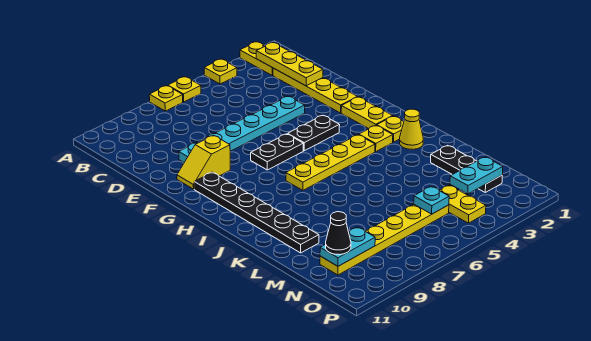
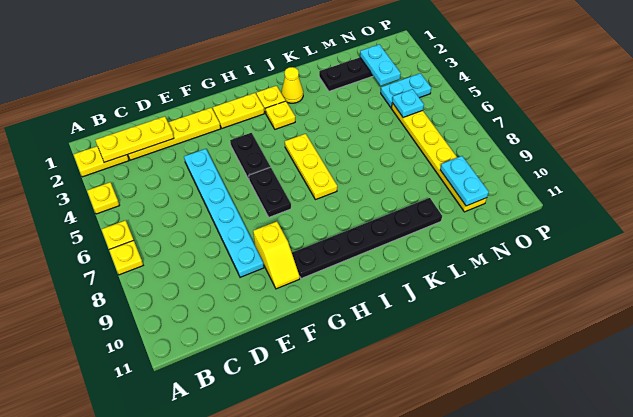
yellow 1x4 plate [286,135,375,190] -> yellow 1x3 plate [285,134,337,200]
yellow 1x2 plate [439,185,486,223] -> cyan 1x2 plate [381,73,431,108]
black 1x1 cone [326,212,351,255] -> none

